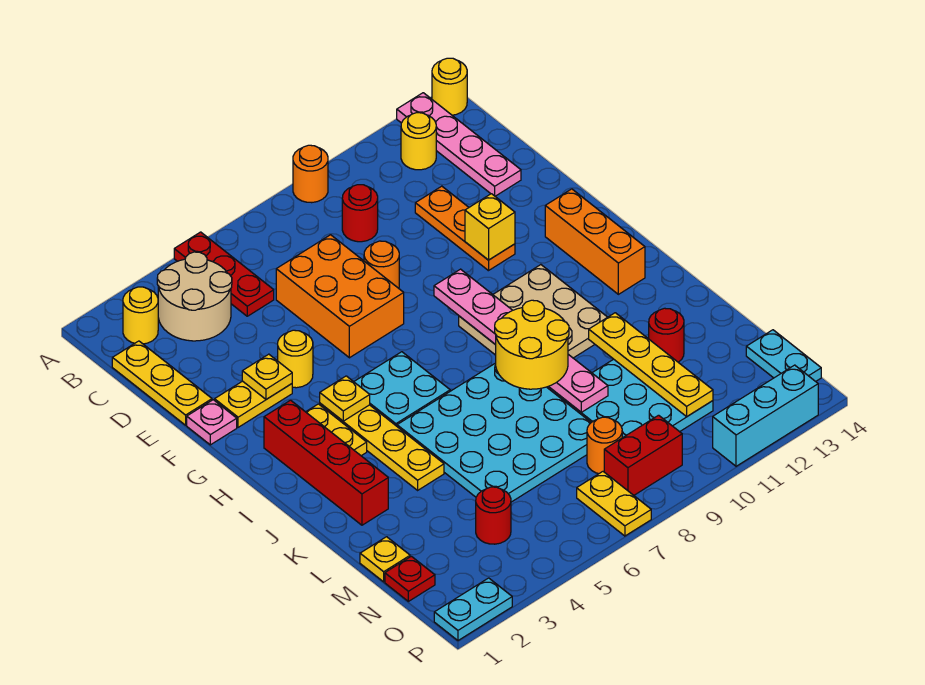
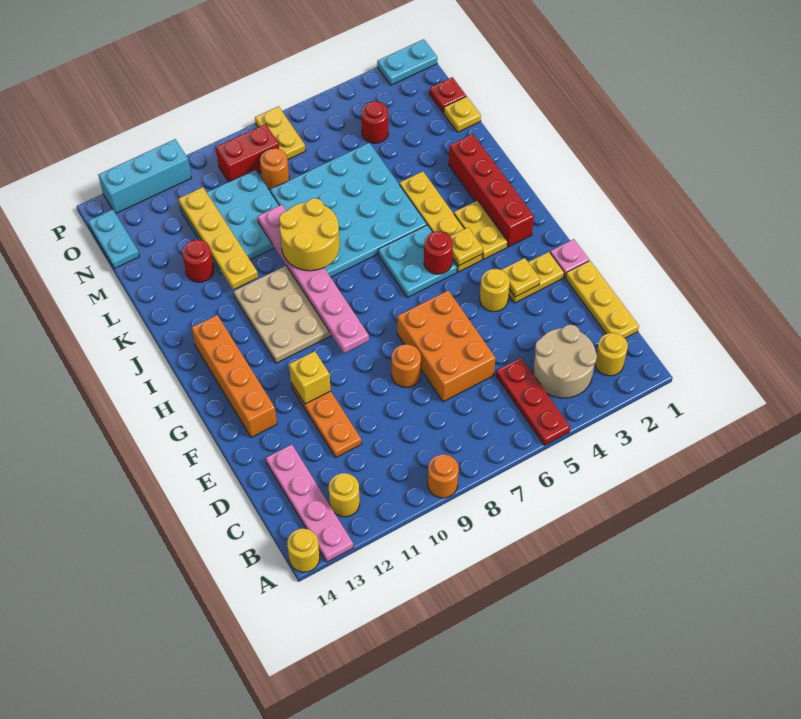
red 1x1 round brick [342,185,378,242] -> red 1x1 round brick moved to [424,231,453,274]
orange 1x3 brick [545,189,645,294] -> orange 1x4 brick [192,315,277,438]

